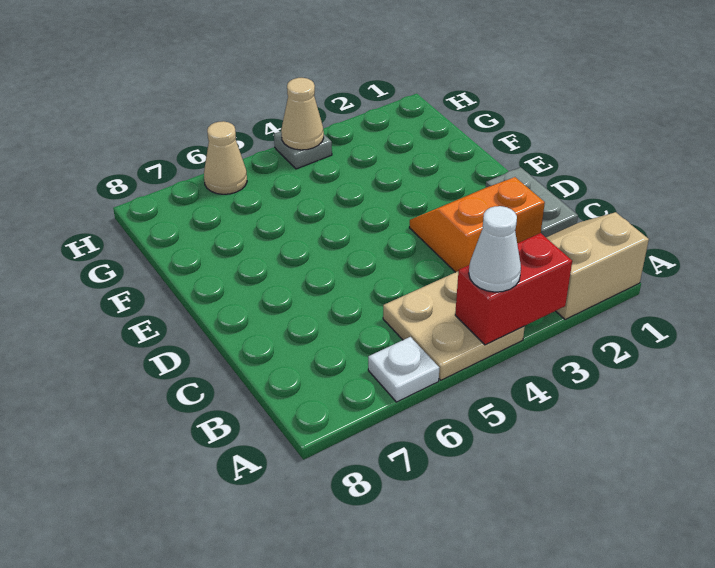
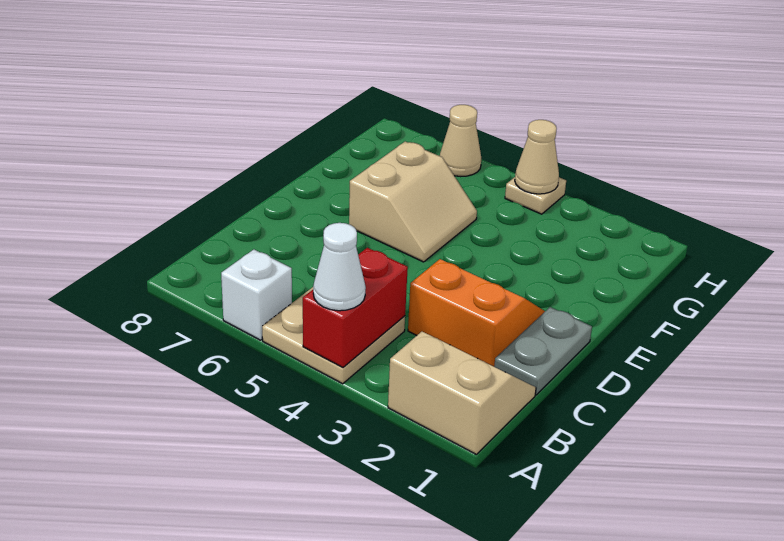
red 1x2 brick [455,233,572,345] -> red 1x2 brick turned to [303,248,408,367]
white 1x1 plate [368,337,439,402] -> white 1x1 brick [221,250,292,340]
none -> tan 2x2 slope [349,142,477,262]
grey 1x1 plate [274,131,332,169] -> tan 1x1 plate [505,177,566,214]

